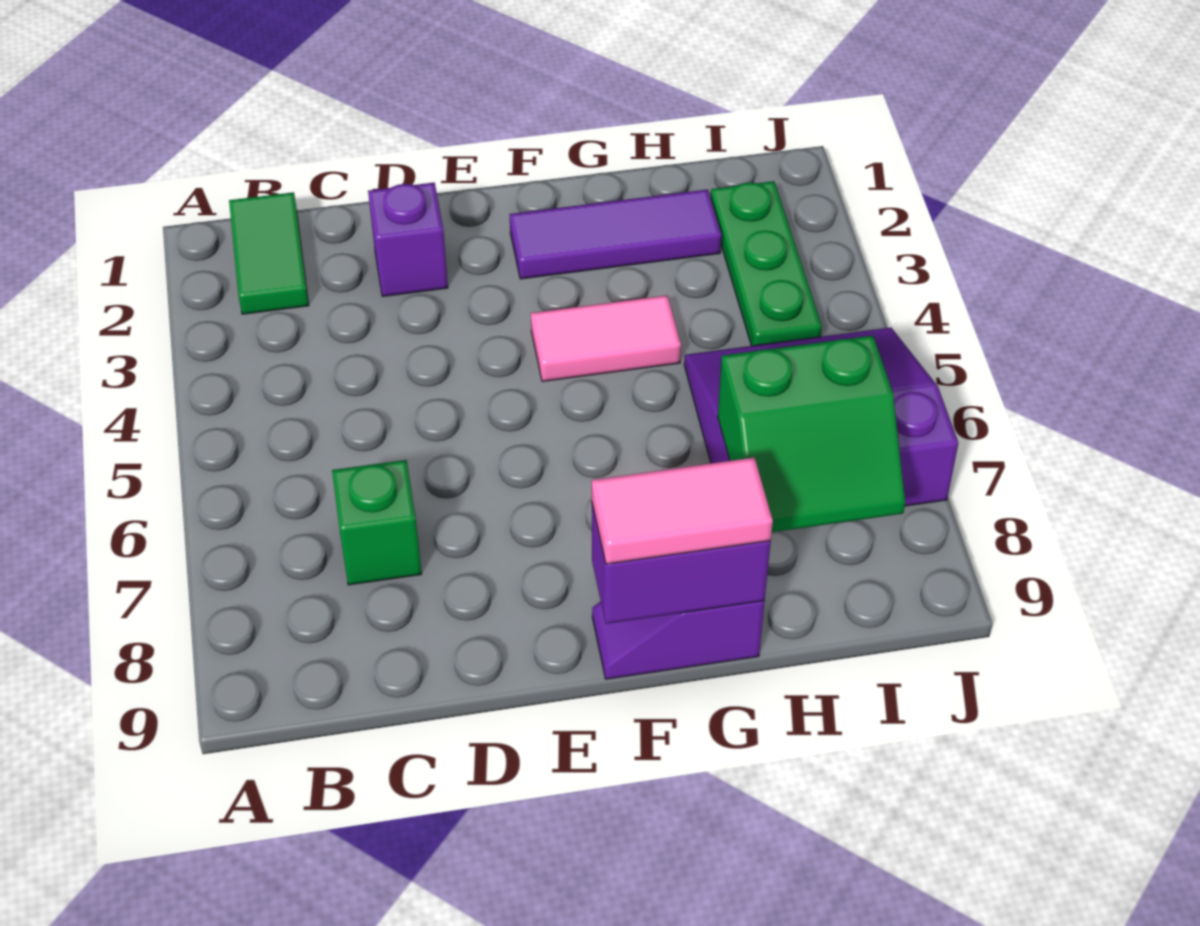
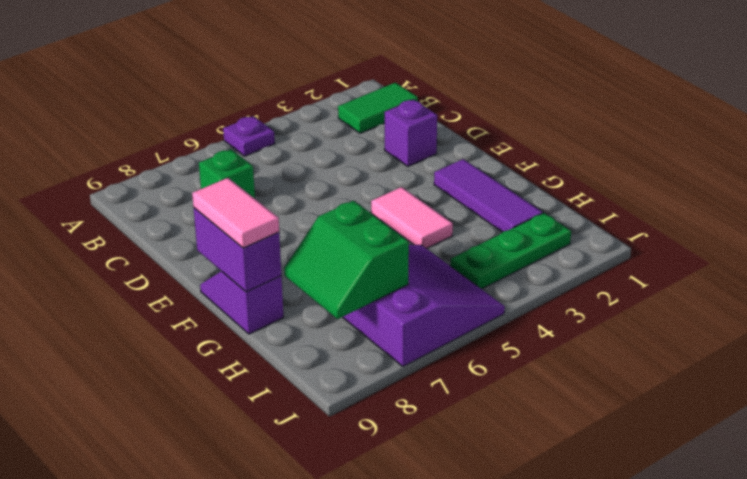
none -> purple 1x1 plate [223,116,275,156]

